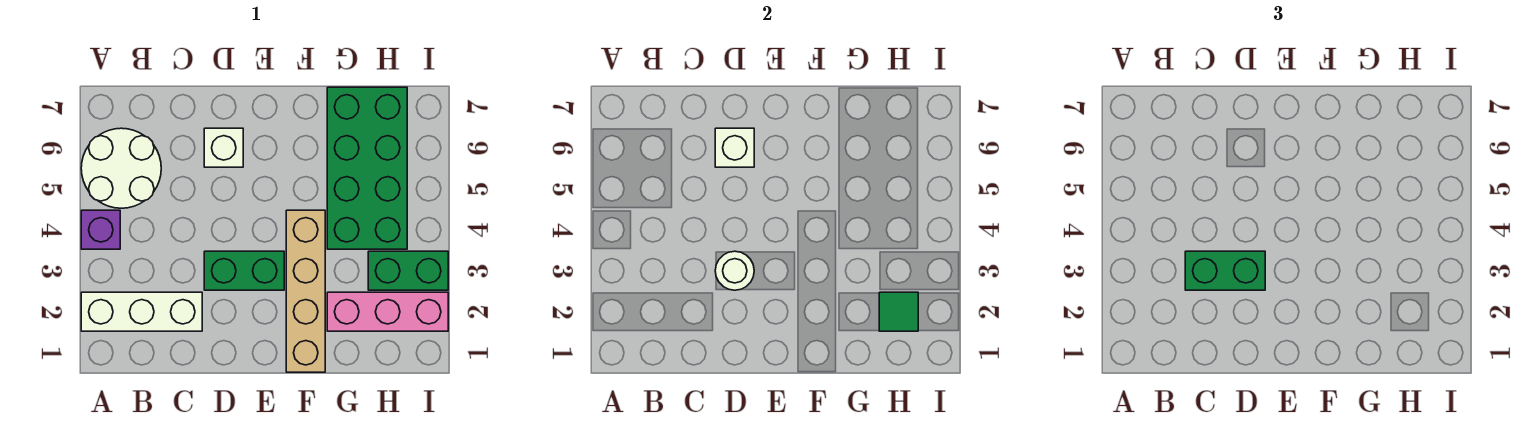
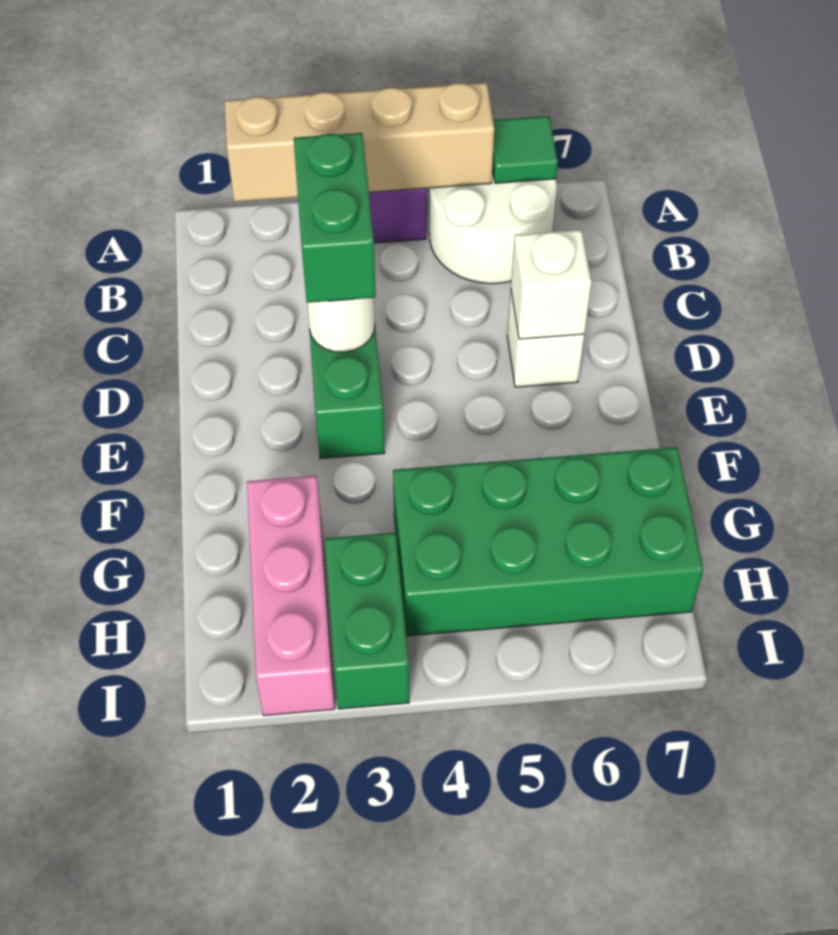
white 1x3 brick [81,292,202,331] -> none
tan 1x4 brick [286,210,325,372] -> tan 1x4 brick moved to [225,83,494,202]
green 1x1 tile [879,292,918,331] -> green 1x1 tile moved to [492,116,558,183]

